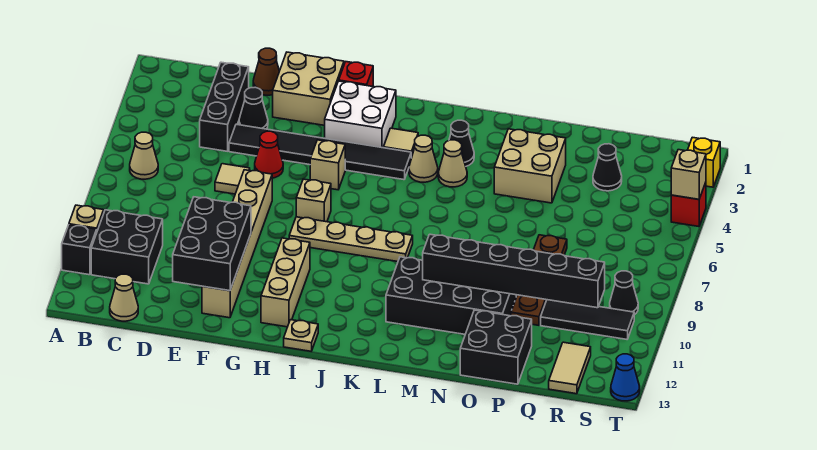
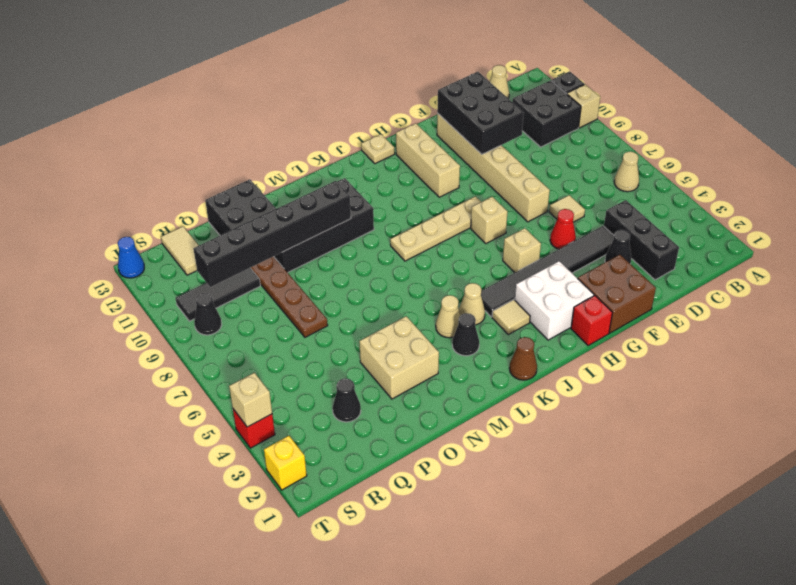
brown 1x1 cone [253,48,279,95] -> brown 1x1 cone moved to [509,337,537,380]
tan 2x2 brick [273,52,344,125] -> brown 2x2 brick [578,255,656,333]

